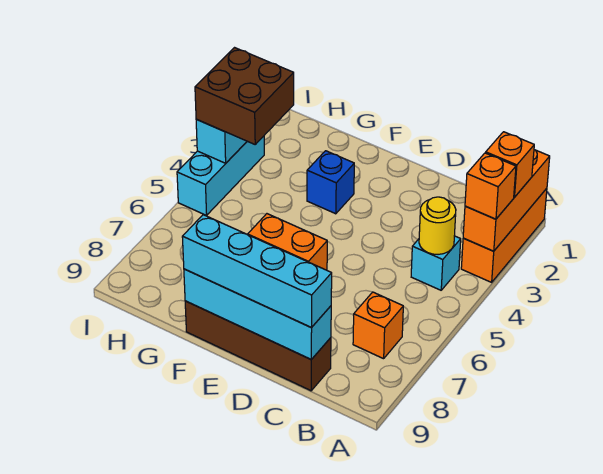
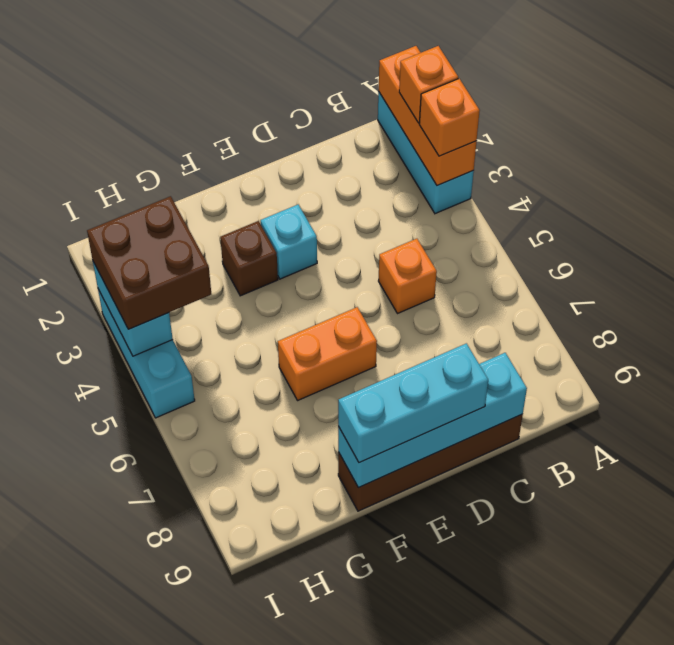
orange 1x3 brick [461,188,547,282] -> cyan 1x3 brick [378,91,474,214]
cyan 1x1 brick [411,236,461,290] -> cyan 1x1 brick moved to [261,205,317,279]
yellow 1x1 round brick [419,197,456,254] -> none
orange 1x1 brick [353,292,403,359] -> orange 1x1 brick moved to [379,239,437,314]
cyan 1x4 brick [182,215,332,328] -> cyan 1x3 brick [338,343,488,463]
blue 1x1 brick [307,151,354,214] -> brown 1x1 brick [220,221,278,296]

